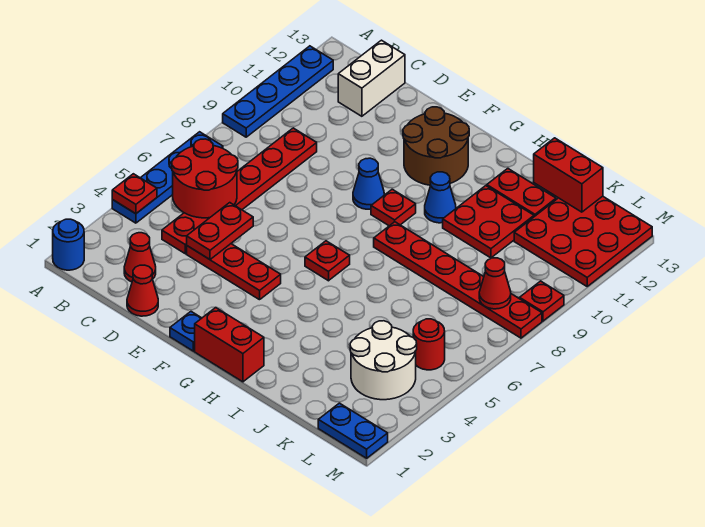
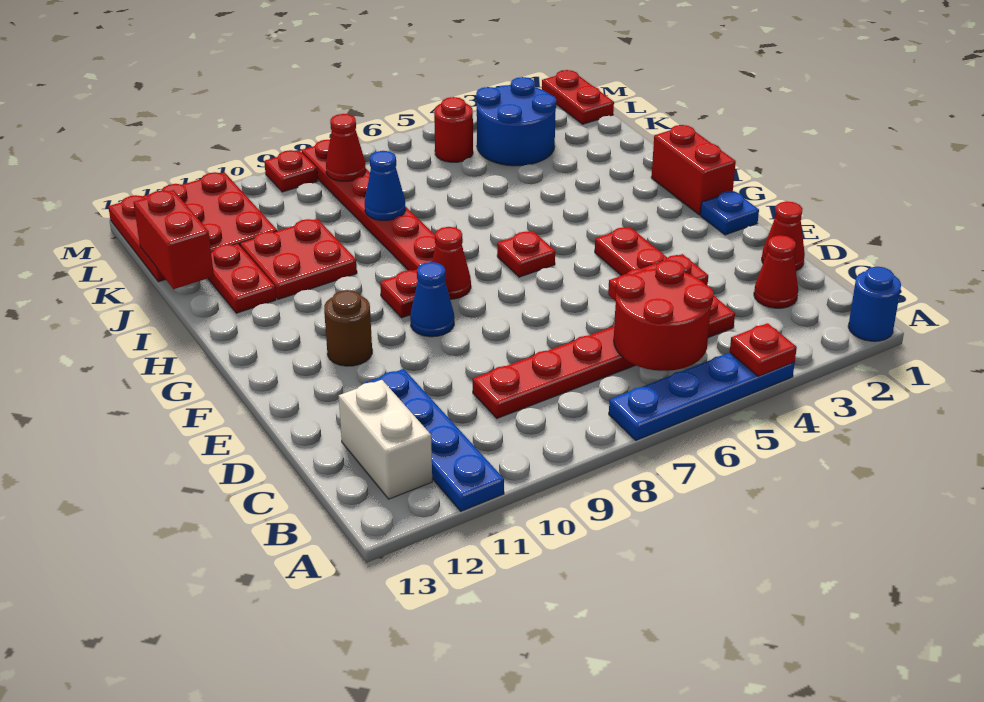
blue 1x4 plate [223,46,333,137] -> blue 1x4 plate turned to [363,369,504,511]
white 1x2 brick [338,40,405,116] -> white 1x2 brick turned to [339,380,432,499]
brown 2x2 round brick [403,107,469,185] -> brown 1x1 round brick [324,290,372,366]
none -> red 1x1 cone [432,227,471,299]
blue 1x1 cone [425,172,456,223] -> blue 1x1 cone moved to [365,151,405,220]
white 2x2 round brick [350,321,417,400] -> blue 2x2 round brick [476,77,556,166]
blue 1x2 plate [318,403,388,458] -> red 1x2 plate [542,70,614,124]

